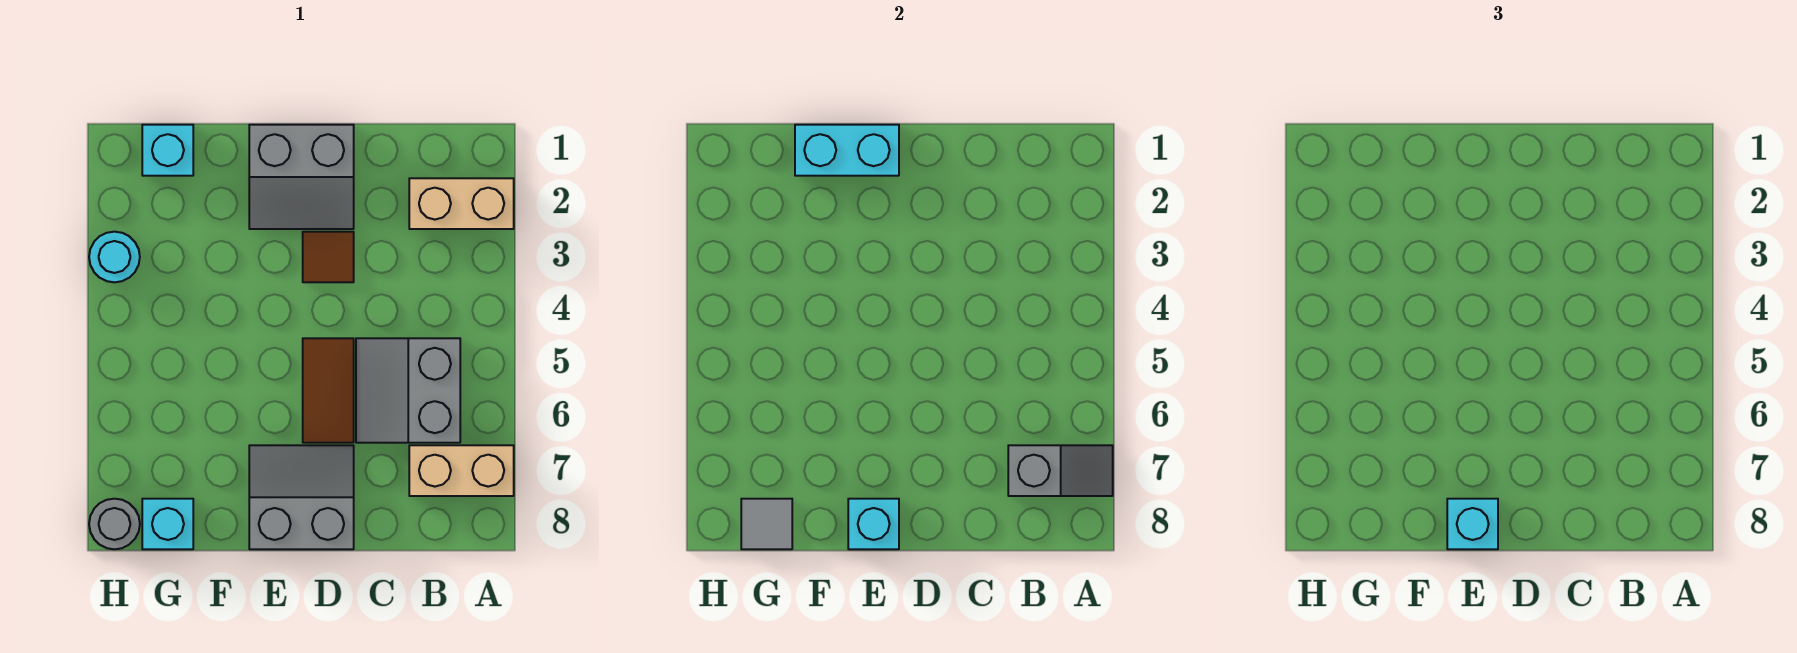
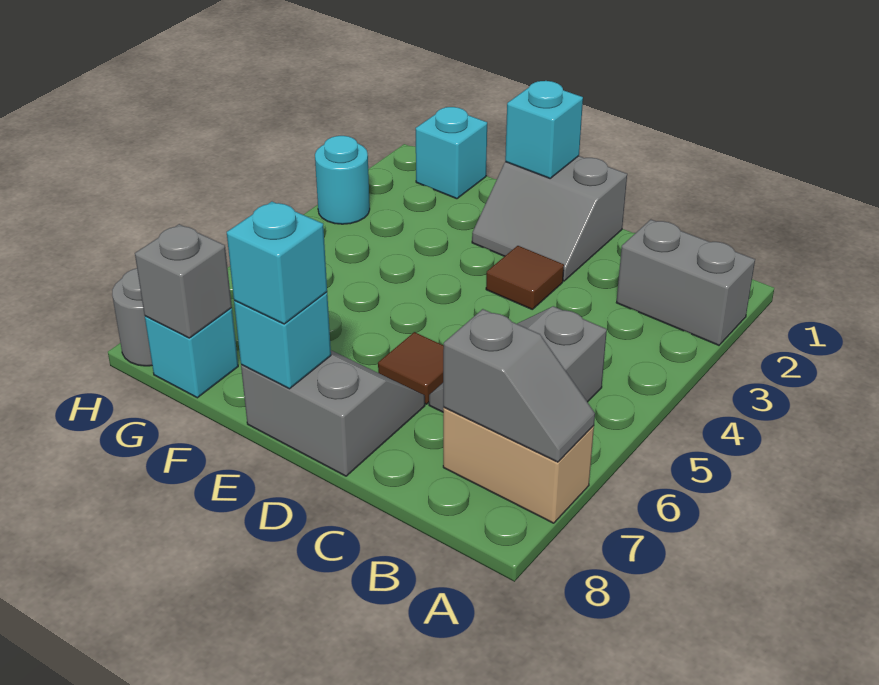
tan 1x2 brick [409,178,514,229] -> grey 1x2 brick [616,220,755,345]
brown 1x2 tile [303,338,354,443] -> brown 1x1 tile [378,332,444,404]
cyan 1x2 brick [795,125,899,176] -> cyan 1x1 brick [505,81,583,178]
grey 1x1 tile [741,499,792,549] -> grey 1x1 brick [135,224,232,338]

